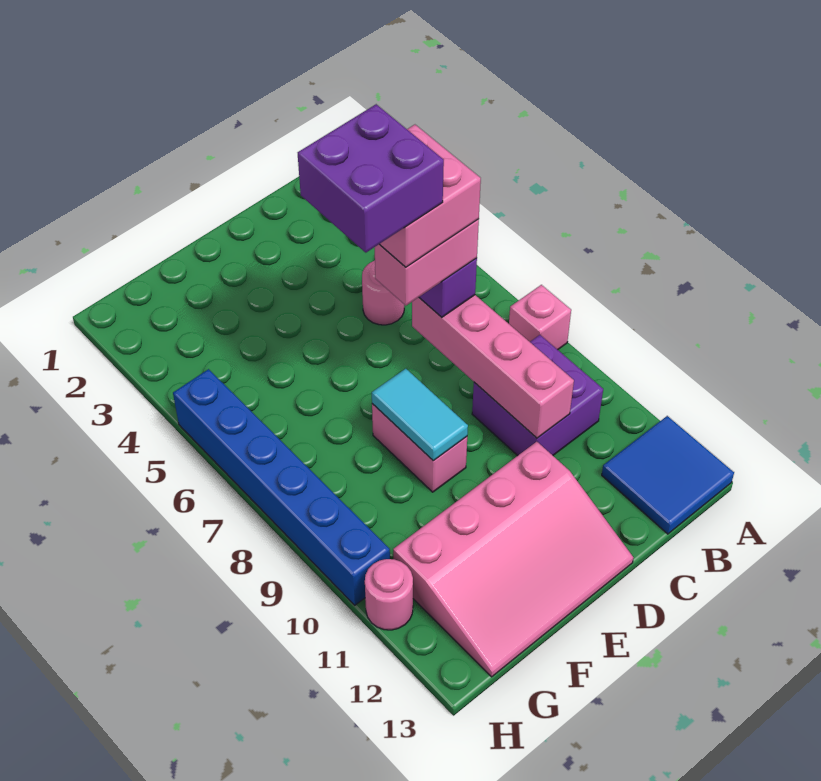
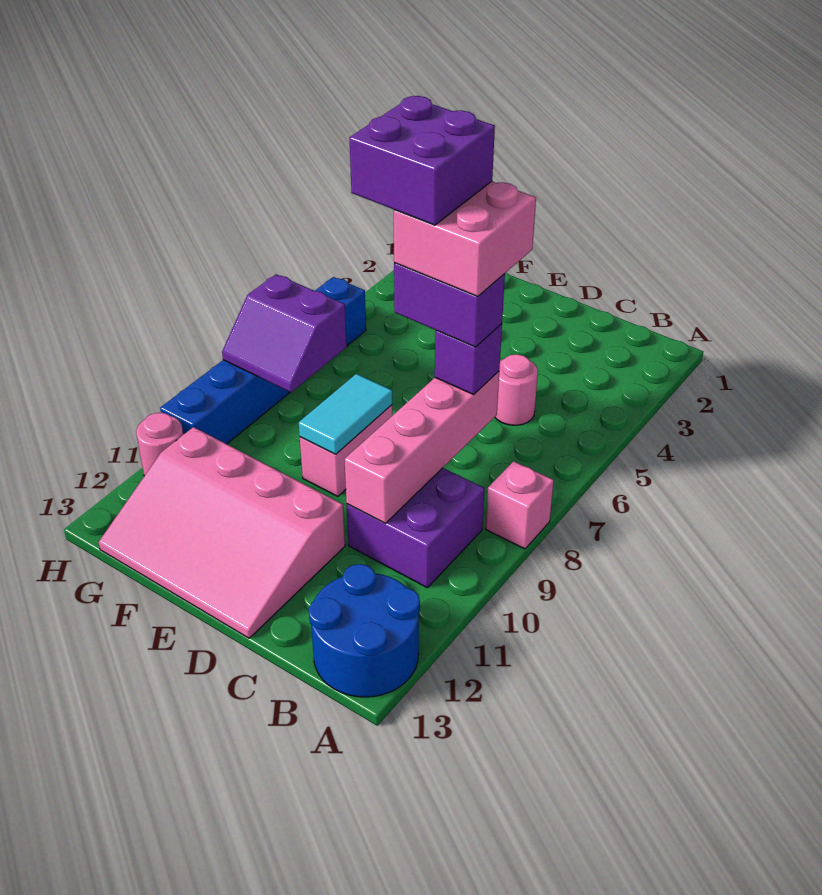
blue 2x2 tile [602,416,734,534] -> blue 2x2 round brick [309,564,420,697]
pink 1x2 brick [375,219,479,306] -> purple 1x2 brick [394,263,505,347]
none -> purple 2x2 slope [222,274,347,392]

